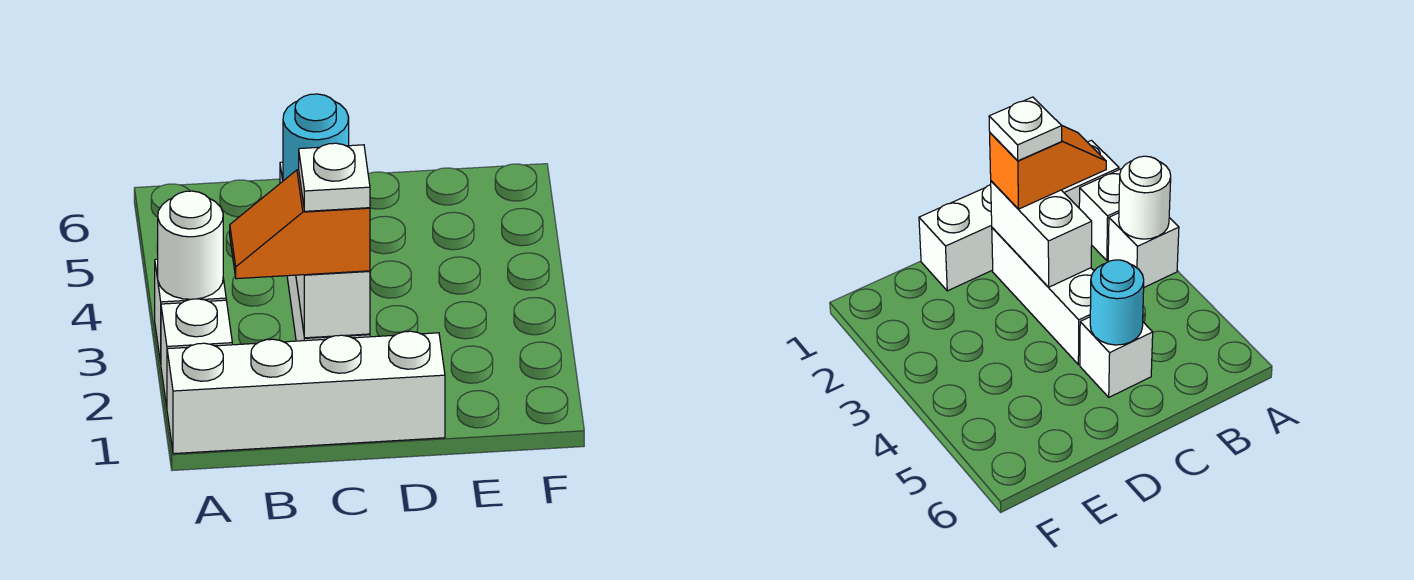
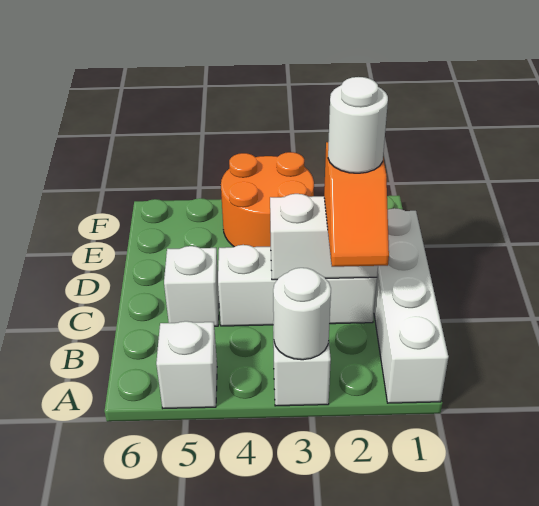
white 1x1 brick [161,299,232,406] -> white 1x1 brick moved to [156,321,217,408]
white 1x1 plate [299,143,370,211] -> white 1x1 round brick [328,77,388,173]
cyan 1x1 round brick [283,94,349,181] -> none
none -> orange 2x2 round brick [221,152,314,247]

